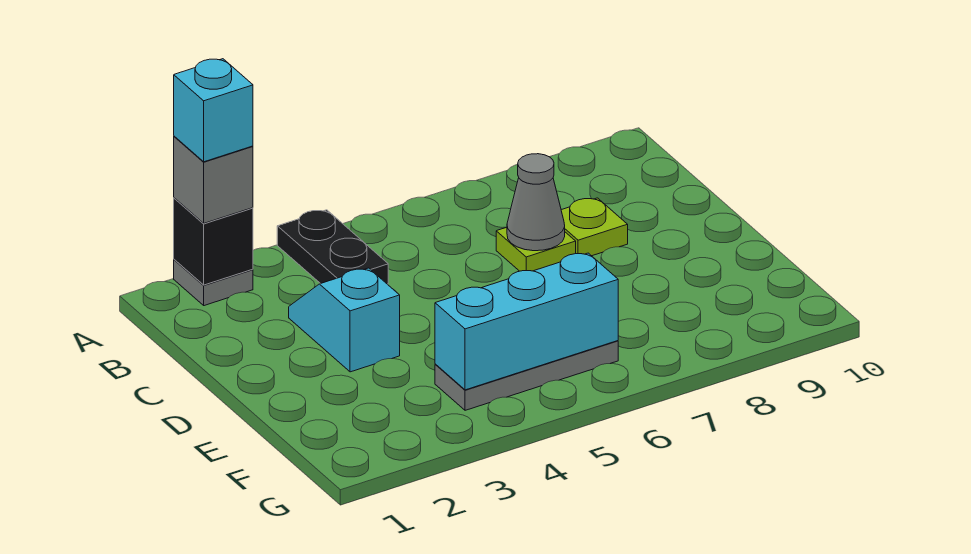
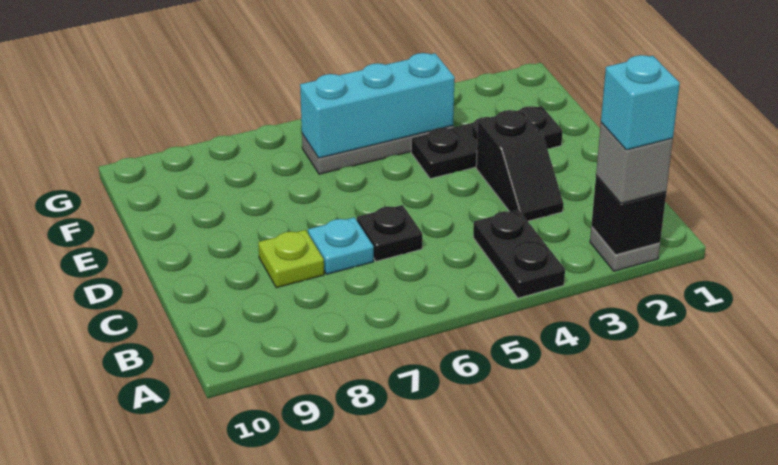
cyan 1x2 slope [289,268,400,372] -> black 1x2 slope [476,110,563,221]
none -> black 1x1 plate [357,205,422,261]
lime 1x1 plate [496,227,576,271] -> cyan 1x1 plate [308,217,374,274]
grey 1x1 cone [507,154,565,251] -> none
none -> black 1x3 plate [411,106,563,179]

